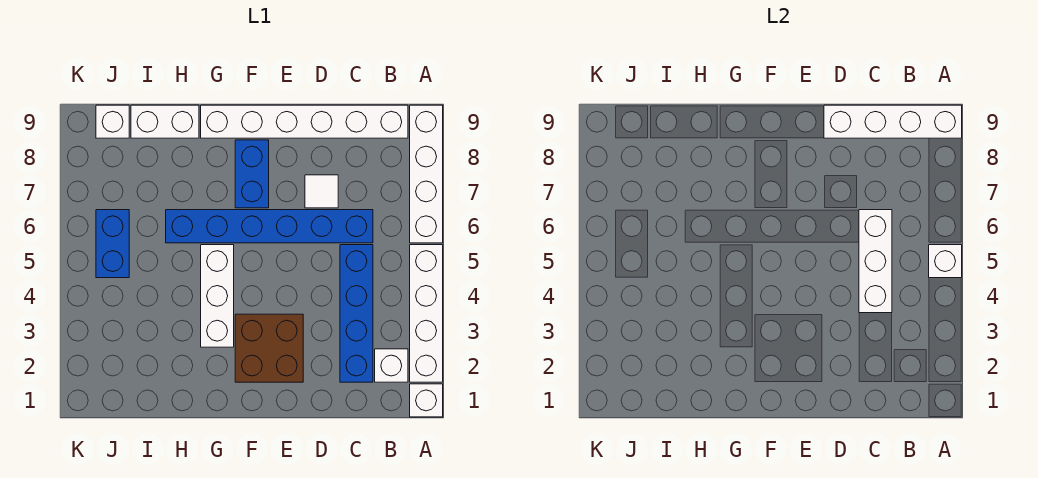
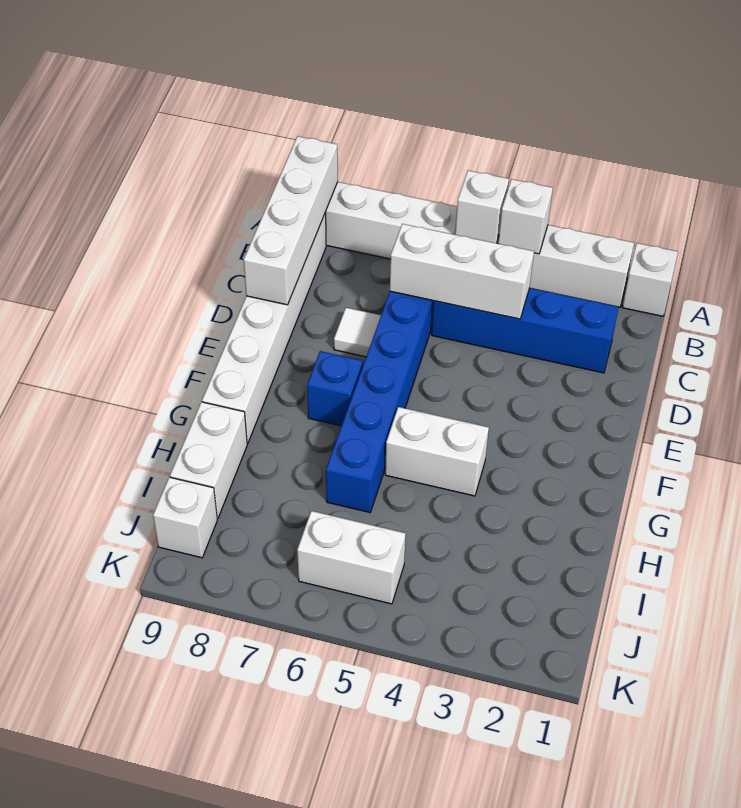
white 1x1 brick [375,349,408,382] -> white 1x1 brick moved to [498,179,553,254]
brown 2x2 brick [235,314,303,382] -> none
blue 1x2 brick [235,140,269,208] -> blue 1x1 brick [307,351,363,426]
white 1x3 brick [201,245,234,347] -> white 1x2 brick [385,407,489,496]
blue 1x2 brick [96,210,129,278] -> white 1x2 brick [297,511,406,604]

